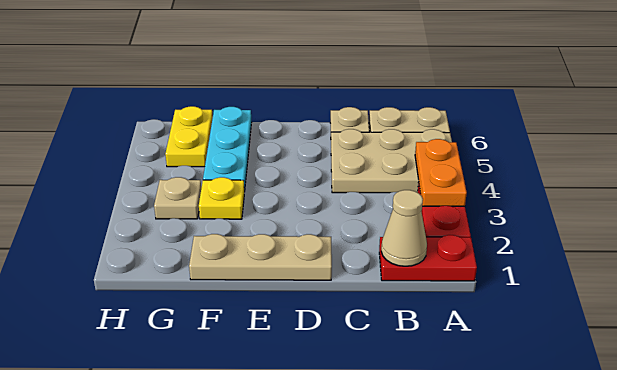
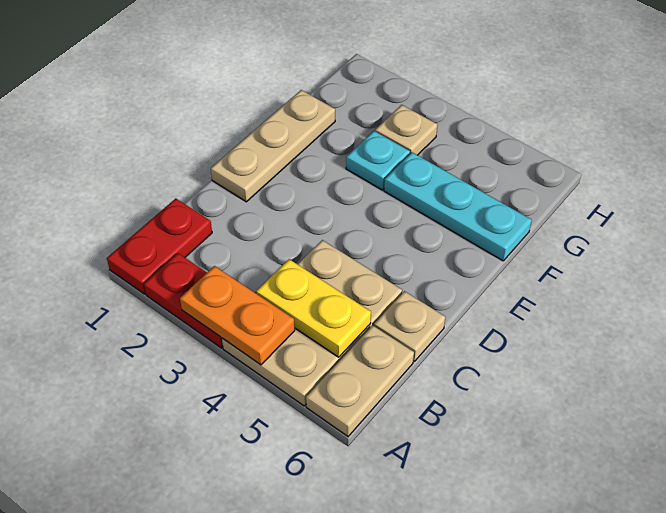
tan 1x1 cone [381,190,427,266] -> none
yellow 1x1 plate [199,177,244,219] -> cyan 1x1 plate [346,131,410,190]
yellow 1x2 plate [165,106,213,167] -> yellow 1x2 plate moved to [256,259,371,357]

